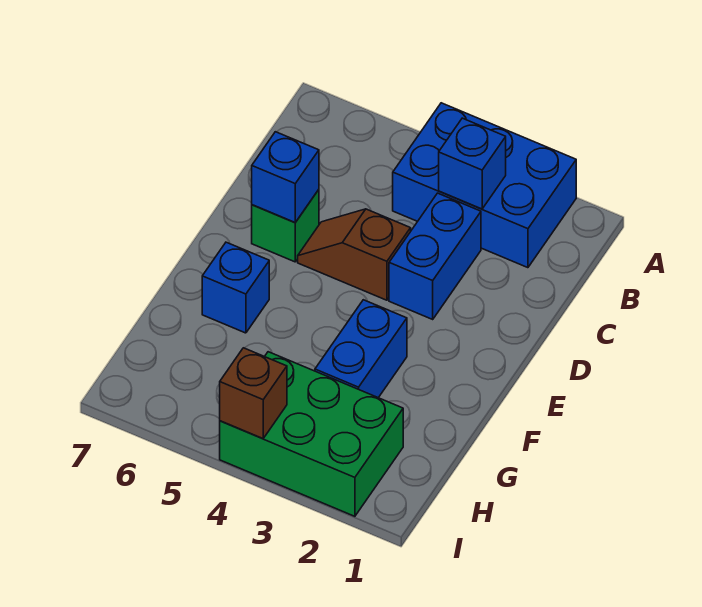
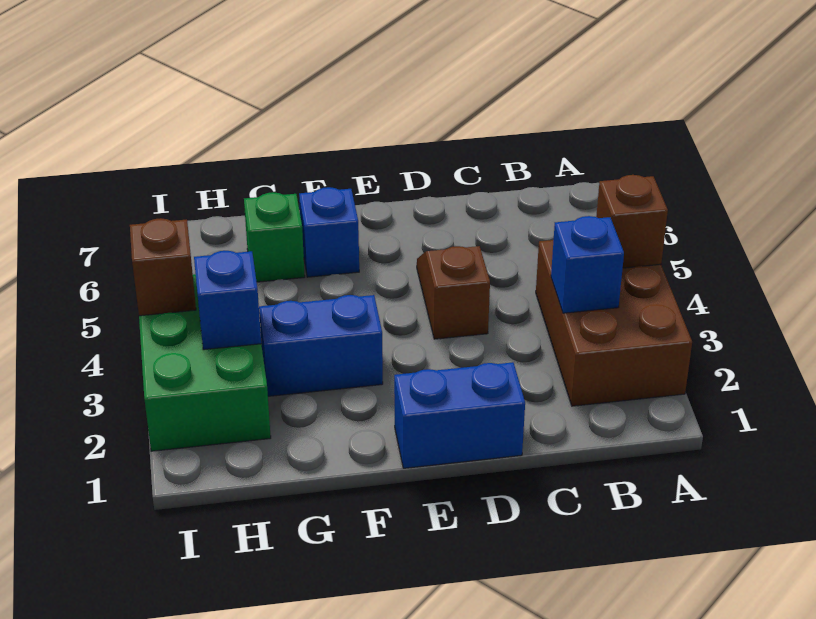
blue 2x3 brick [393,103,576,268] -> brown 2x3 brick [536,240,692,406]
none -> brown 1x1 brick [596,175,668,268]
blue 1x2 brick [389,193,481,319] -> blue 1x2 brick moved to [394,362,525,468]
green 1x1 brick [252,190,319,262] -> green 1x1 brick moved to [244,192,305,282]
blue 1x1 brick [252,132,319,222] -> blue 1x1 brick moved to [194,251,261,350]

